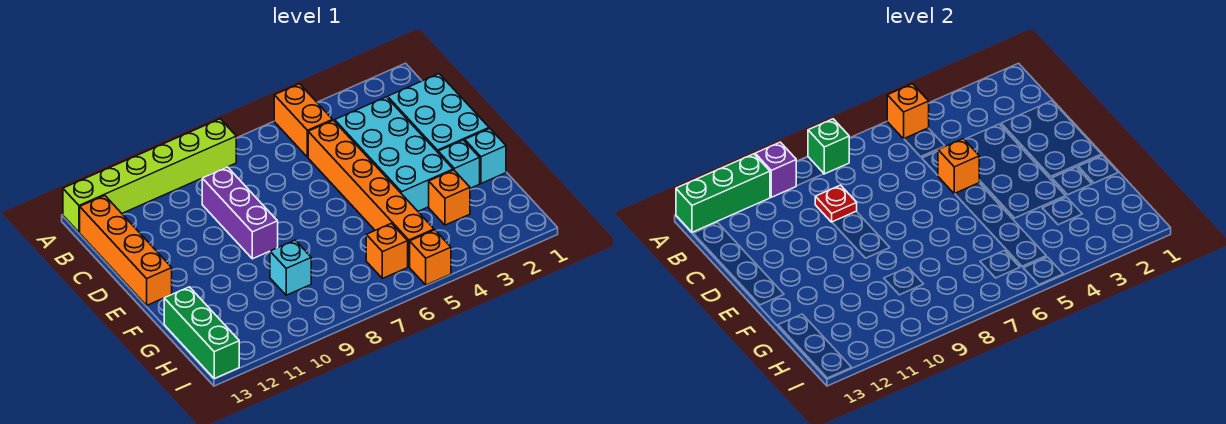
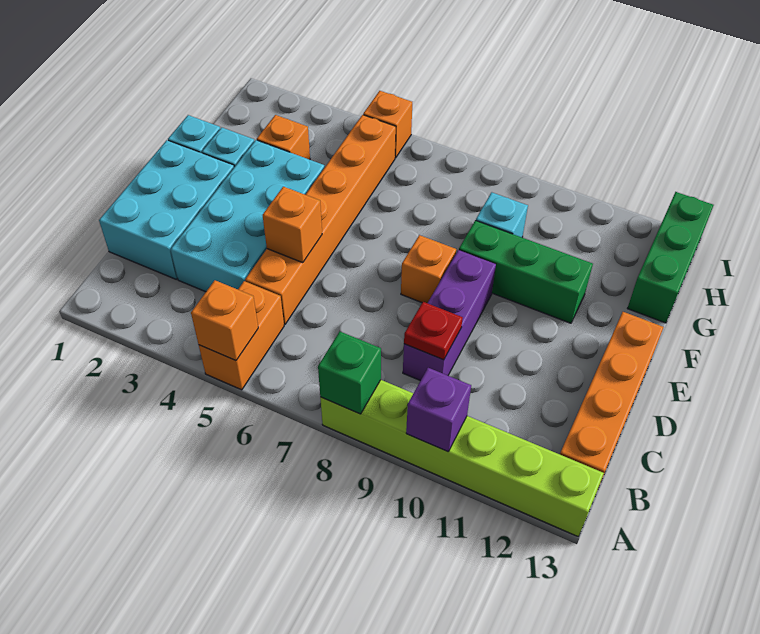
green 1x3 brick [676,154,770,232] -> green 1x3 brick moved to [459,220,593,323]
orange 1x1 brick [366,223,408,279] -> orange 1x1 brick moved to [401,235,456,303]

